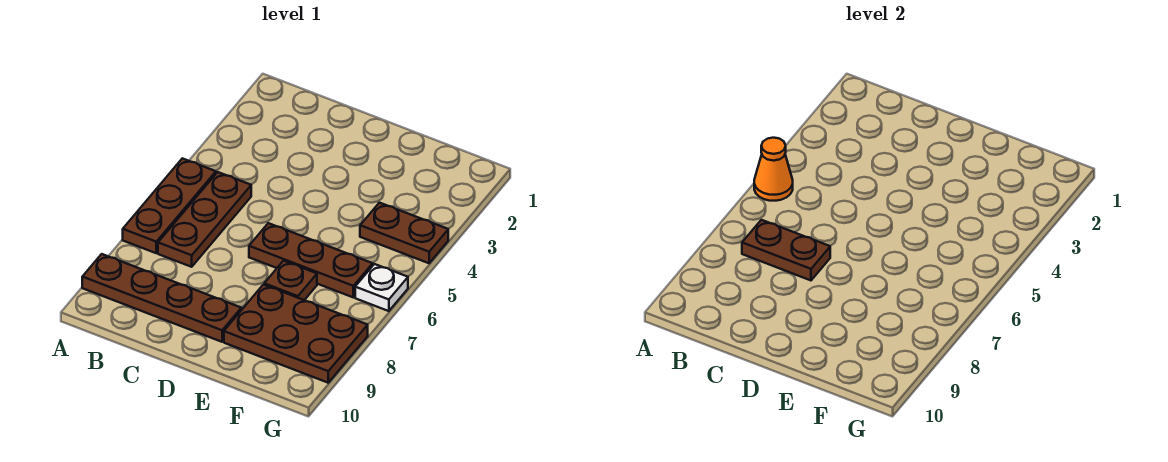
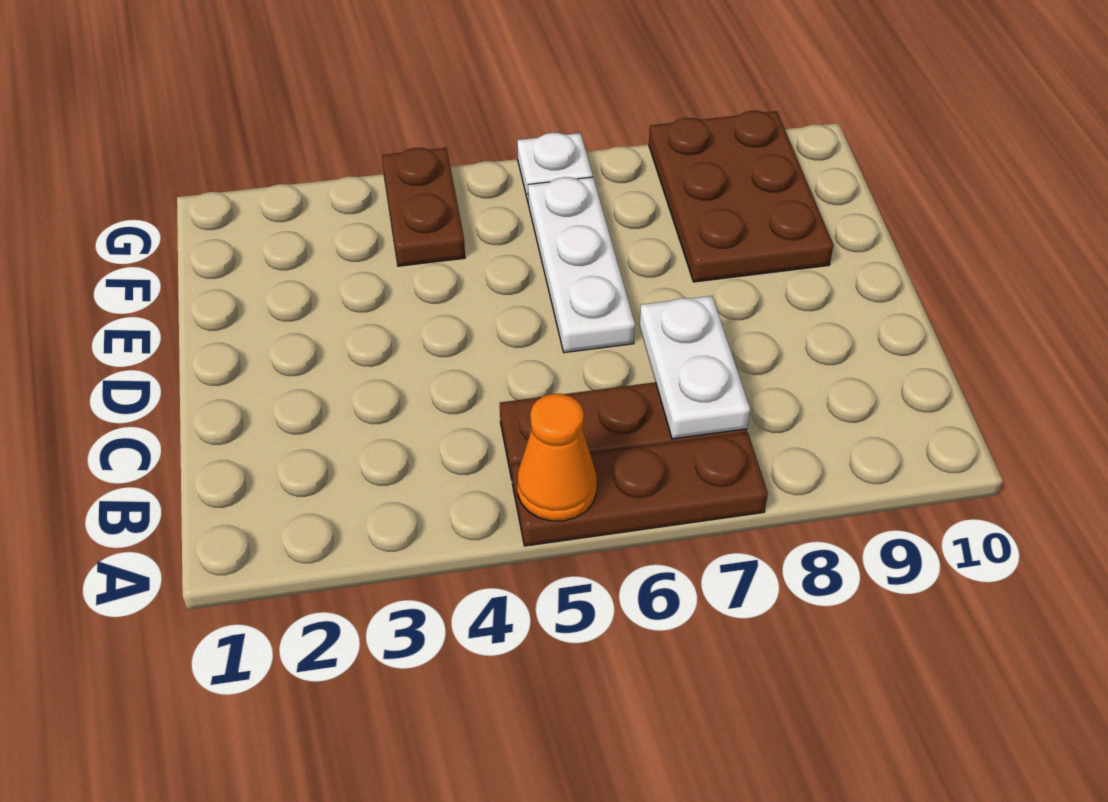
brown 1x4 plate [82,254,241,342] -> none
brown 1x2 plate [742,220,830,280] -> white 1x2 plate [639,296,750,439]
brown 1x3 plate [249,223,373,297] -> white 1x3 plate [528,177,635,353]
brown 1x1 plate [264,261,317,300] -> none

